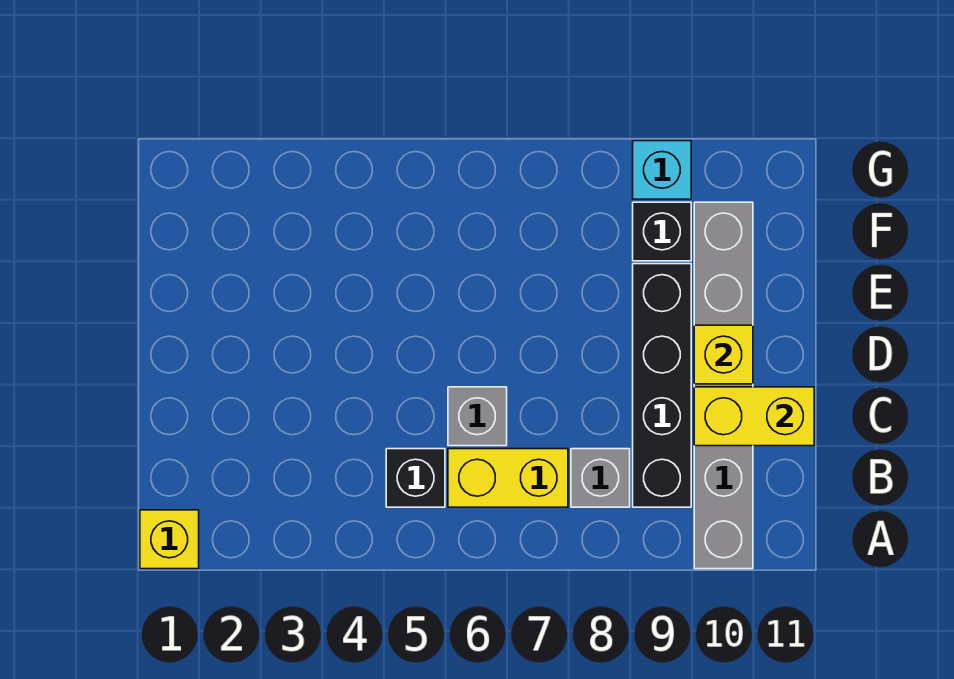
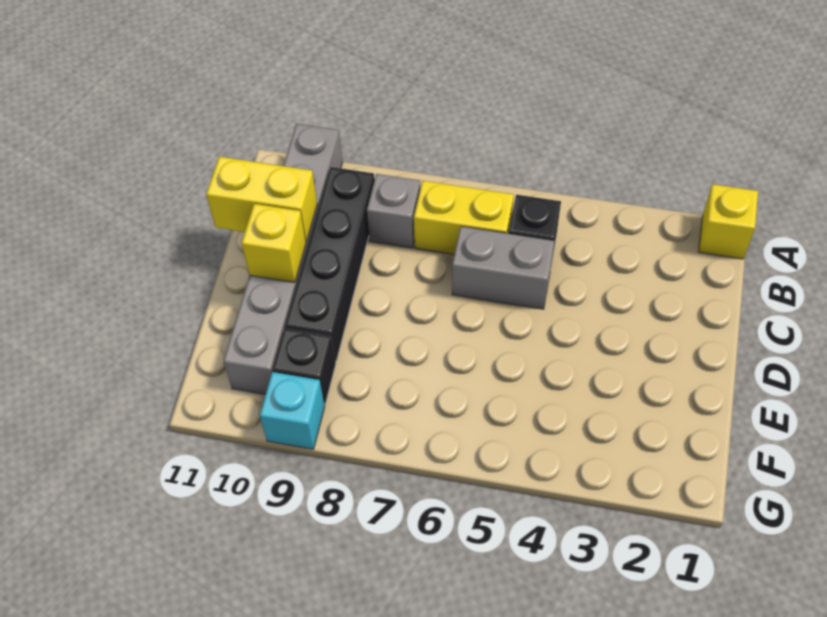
grey 1x1 brick [448,387,507,446] -> grey 1x2 brick [452,227,554,309]

